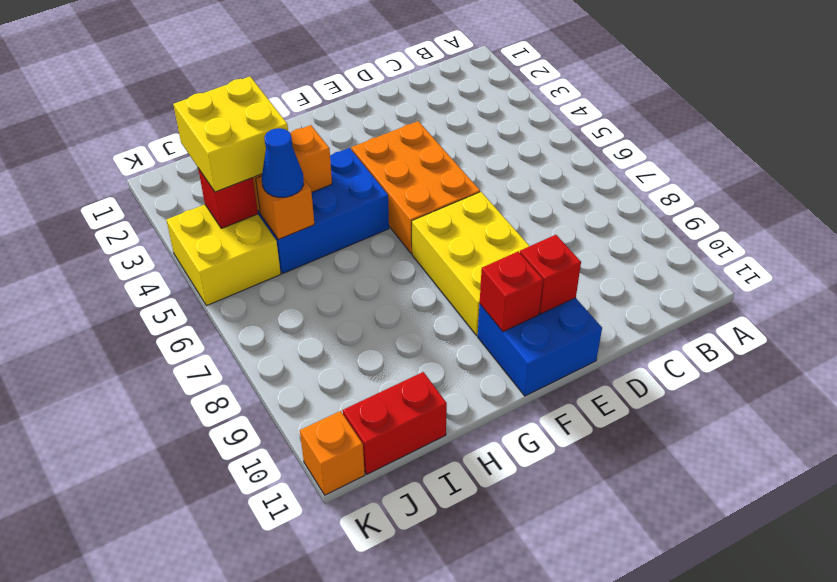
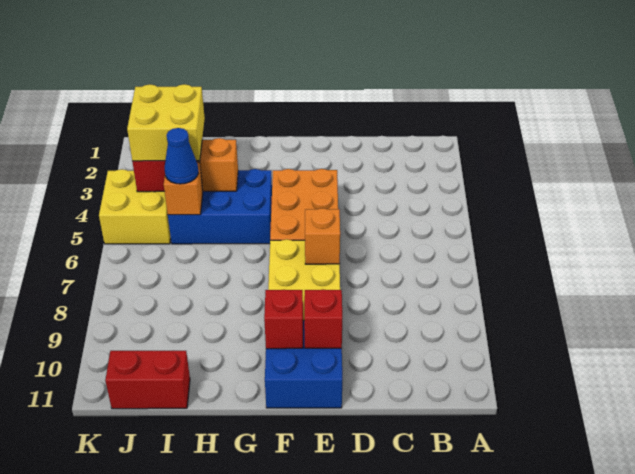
orange 1x1 brick [300,411,365,495] -> orange 1x1 brick moved to [305,208,340,264]

